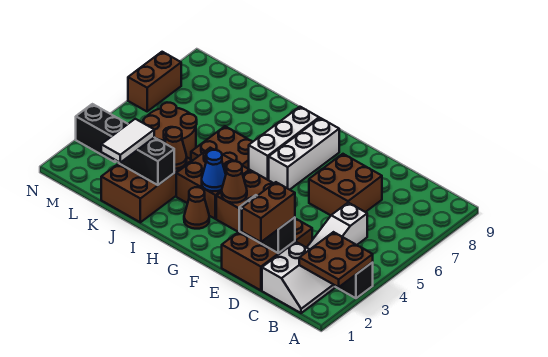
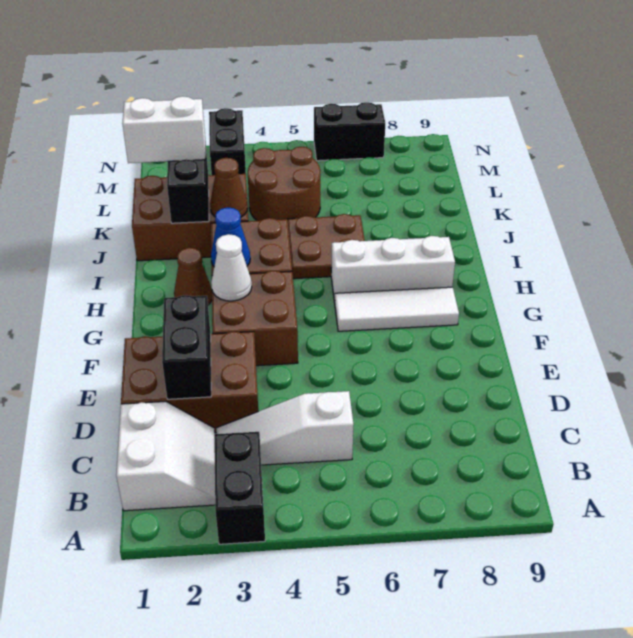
brown 2x2 plate [299,232,373,287] -> none
white 2x2 slope [262,242,335,313] -> white 2x2 slope turned to [116,402,215,511]
brown 1x2 brick [242,182,295,242] -> none
brown 2x2 brick [309,154,382,215] -> none
brown 1x1 cone [222,161,247,203] -> white 1x1 cone [211,234,252,301]
white 1x3 brick [269,118,339,190] -> white 1x3 tile [335,287,459,331]
white 1x2 tile [101,119,154,162] -> white 1x2 brick [122,96,205,163]
brown 1x2 brick [128,52,181,111] -> black 1x2 brick [314,102,385,161]

